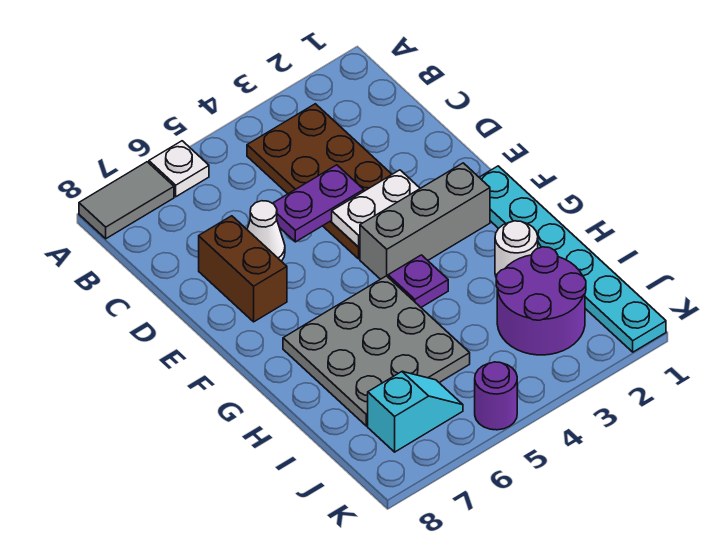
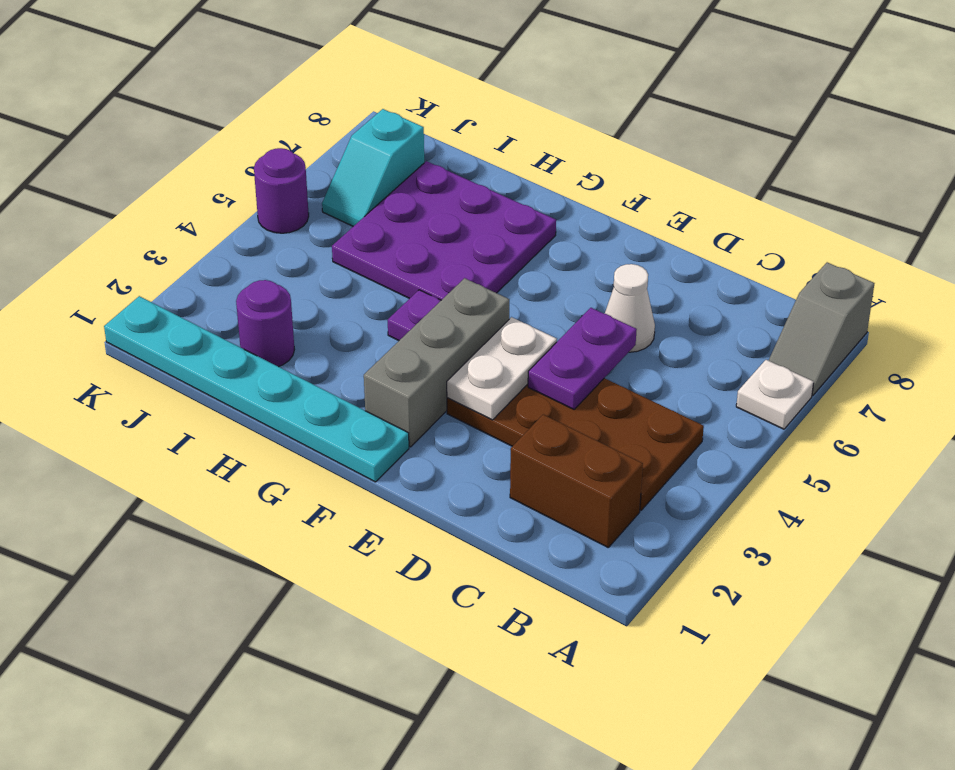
grey 1x2 tile [79,162,174,239] -> grey 1x2 slope [769,262,874,396]
brown 1x2 brick [199,216,287,322] -> brown 1x2 brick moved to [510,414,643,547]
grey 3x3 plate [283,276,470,426] -> purple 3x3 plate [332,161,556,300]
white 1x1 round brick [495,221,538,278] -> none
purple 2x2 round brick [496,247,586,355] -> purple 1x1 round brick [236,280,294,367]

